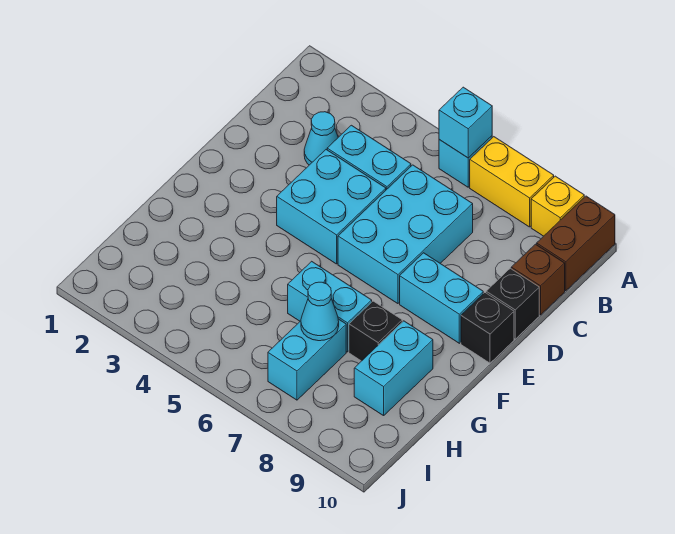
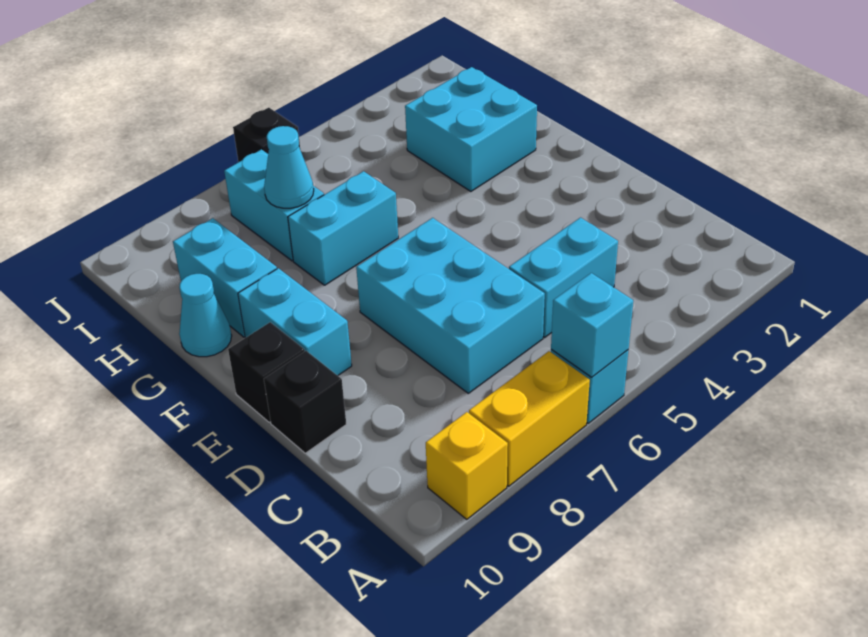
brown 1x2 brick [537,196,615,291] -> none
cyan 1x1 cone [304,112,338,165] -> cyan 1x1 cone moved to [179,274,232,357]
brown 1x1 brick [511,244,565,315] -> none
cyan 2x2 brick [277,150,386,264] -> cyan 2x2 brick moved to [405,67,537,191]
cyan 1x2 brick [400,253,483,343] -> cyan 1x2 brick turned to [238,268,352,376]
black 1x1 brick [349,301,402,361] -> black 1x1 brick moved to [233,108,300,162]

